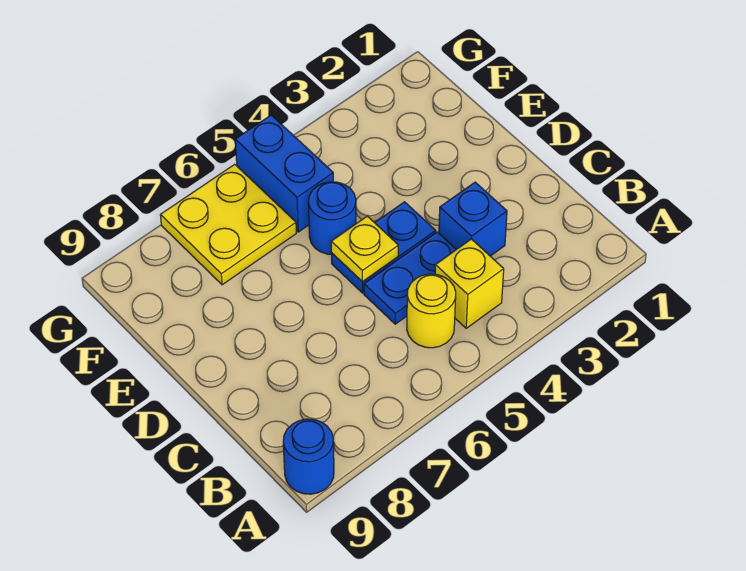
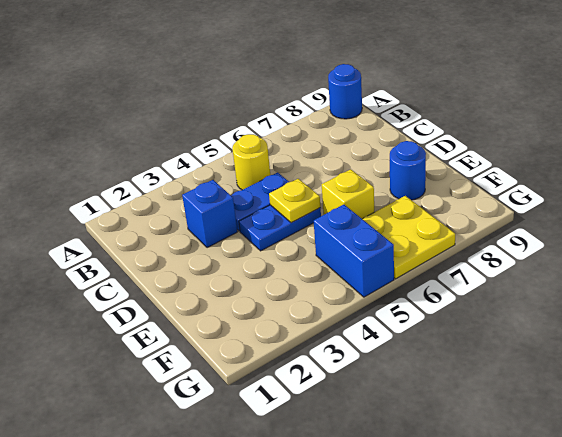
yellow 1x1 brick [435,239,504,328] -> yellow 1x1 brick moved to [322,169,374,219]
blue 1x1 round brick [308,182,356,254] -> blue 1x1 round brick moved to [390,141,426,200]

